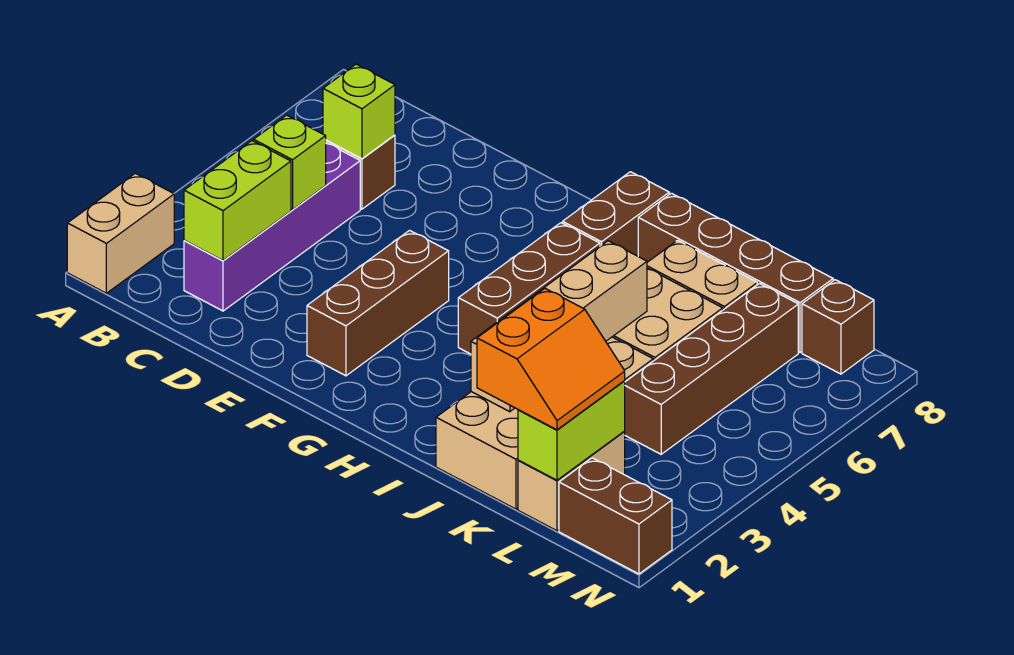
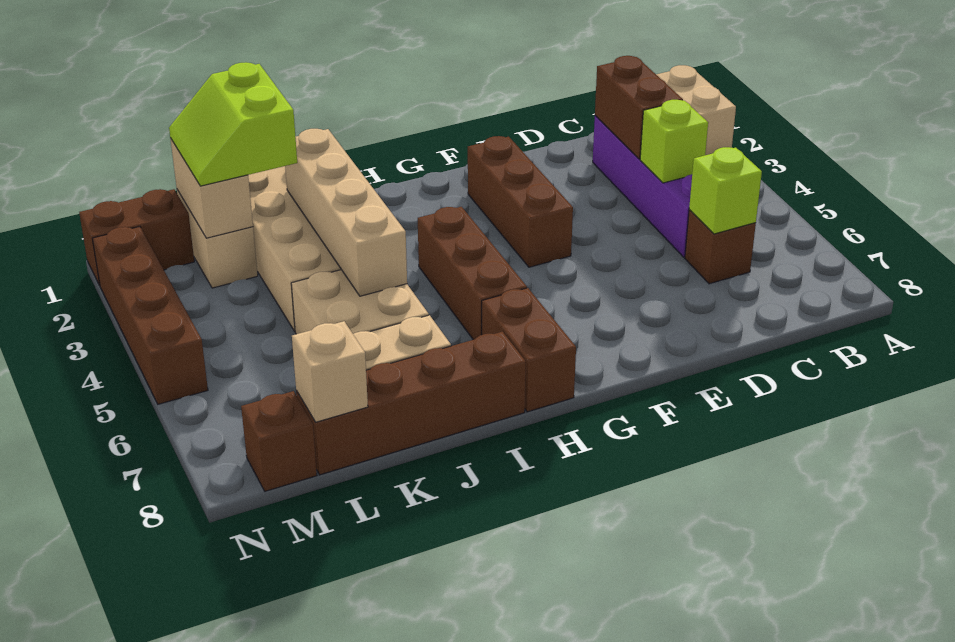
lime 1x2 brick [184,141,291,260] -> brown 1x2 brick [595,56,683,159]
orange 2x2 slope [477,288,625,430] -> lime 2x2 slope [169,62,297,186]
lime 1x2 brick [518,381,625,480] -> tan 1x2 brick [170,138,253,238]
brown 1x4 brick [625,284,798,454] -> brown 1x4 brick moved to [92,227,208,404]
none -> tan 1x1 brick [292,321,368,422]

